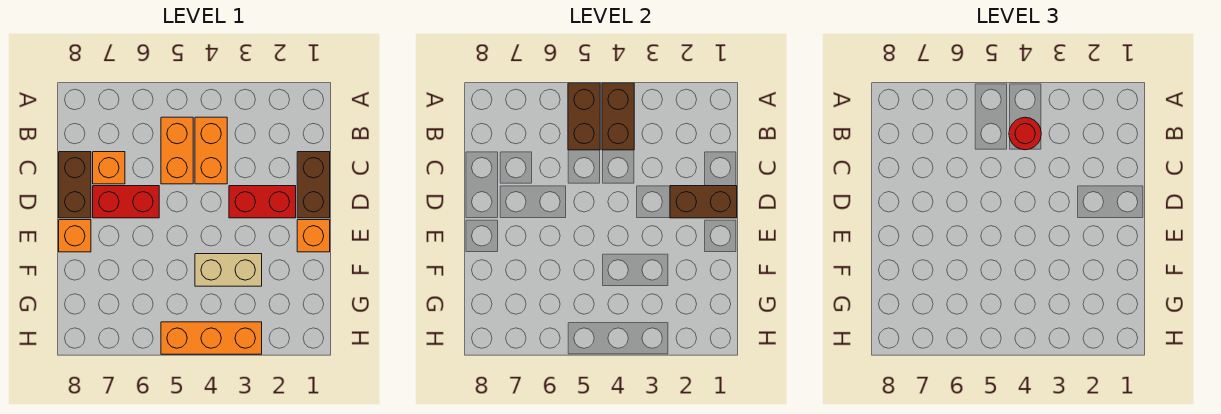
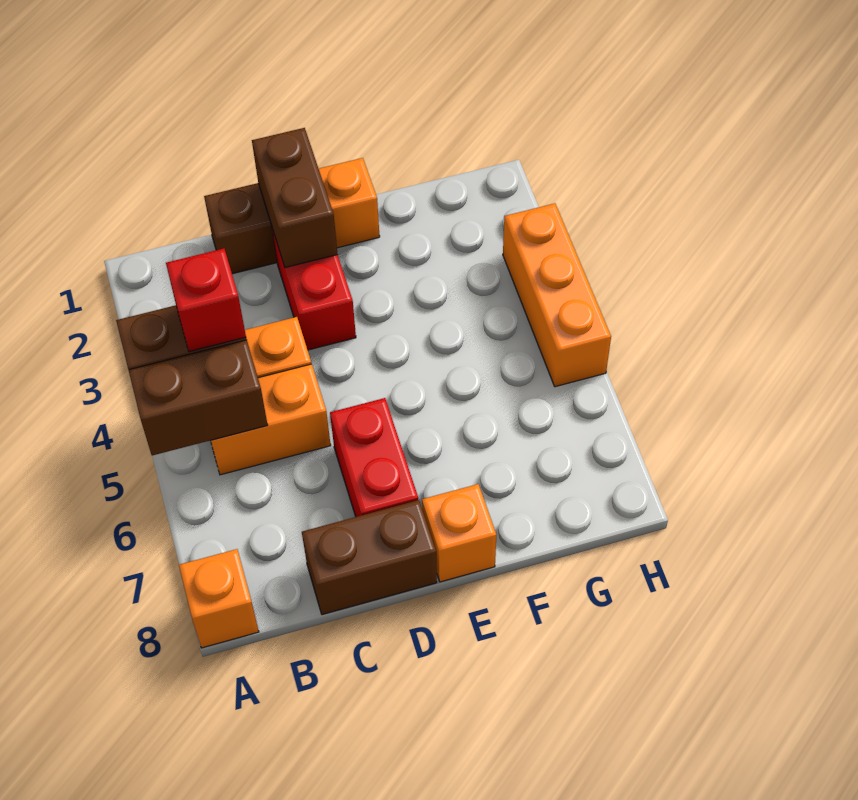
red 1x1 round brick [1009,117,1041,150] -> red 1x1 brick [166,249,246,352]
orange 1x1 brick [93,152,125,184] -> orange 1x1 brick moved to [179,549,259,648]
tan 1x2 brick [195,254,262,286] -> none

